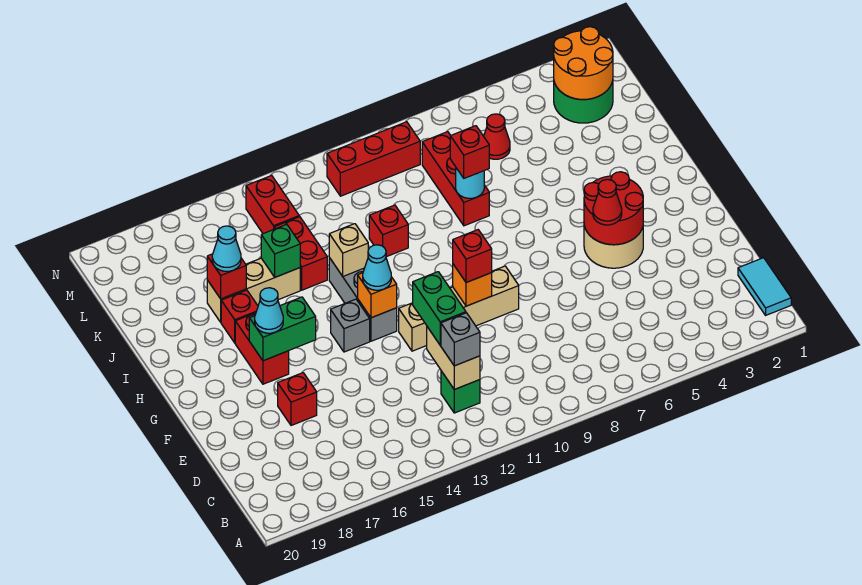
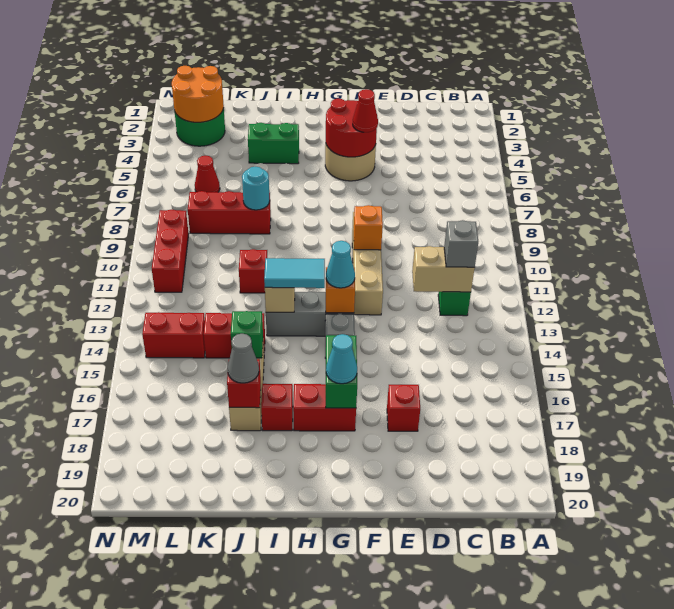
cyan 1x2 tile [738,258,791,315] -> cyan 1x2 tile moved to [264,258,325,288]
green 1x2 brick [413,272,466,345] -> green 1x2 brick moved to [248,123,299,164]
red 1x1 brick [453,230,492,283] -> none
red 1x1 brick [450,126,489,178] -> none
cyan 1x1 cone [212,226,241,271] -> grey 1x1 cone [228,334,259,383]

